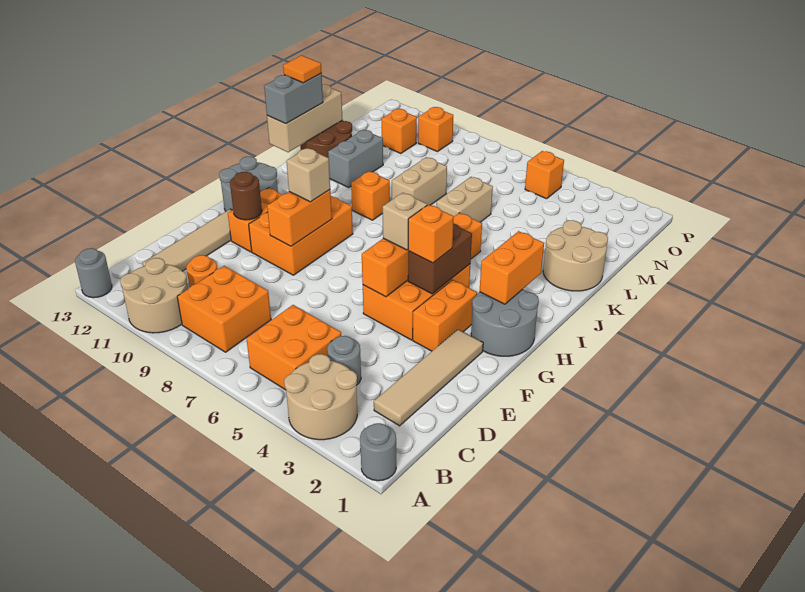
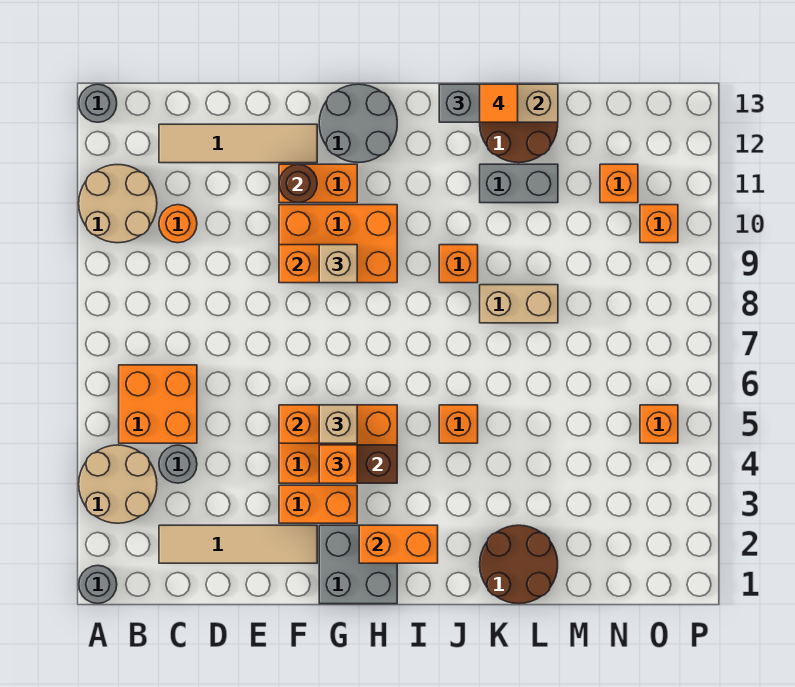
orange 2x2 brick [177,266,271,352] -> none
grey 2x2 round brick [471,289,539,356] -> grey 2x2 brick [319,525,397,604]
tan 2x2 round brick [543,220,608,291] -> brown 2x2 round brick [480,525,558,604]
tan 1x2 brick [437,177,493,222] -> none

